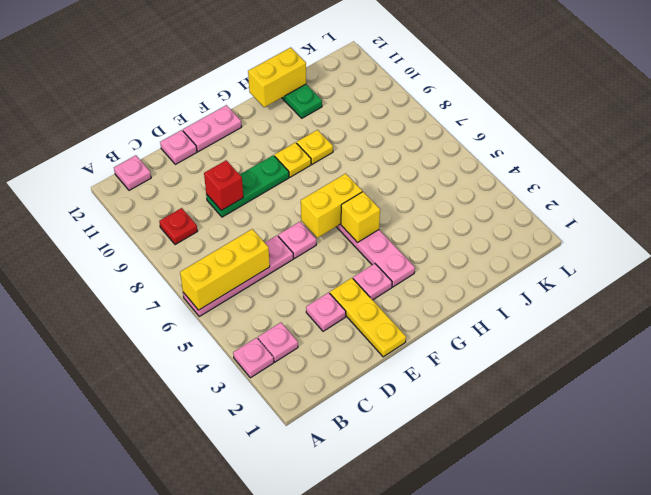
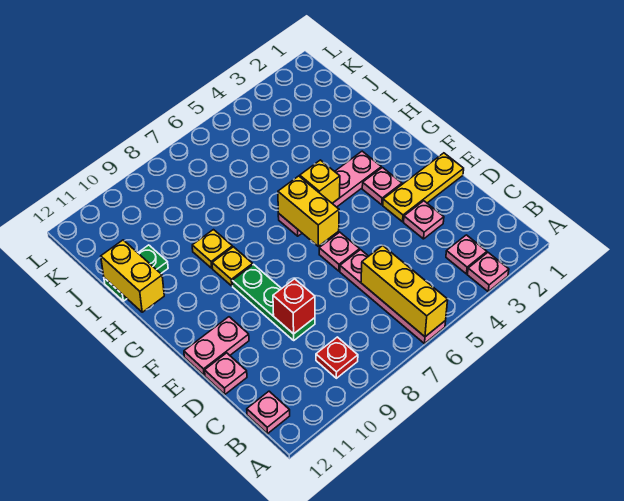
pink 1x2 plate [183,105,242,152] -> pink 1x2 plate turned to [184,317,249,375]

